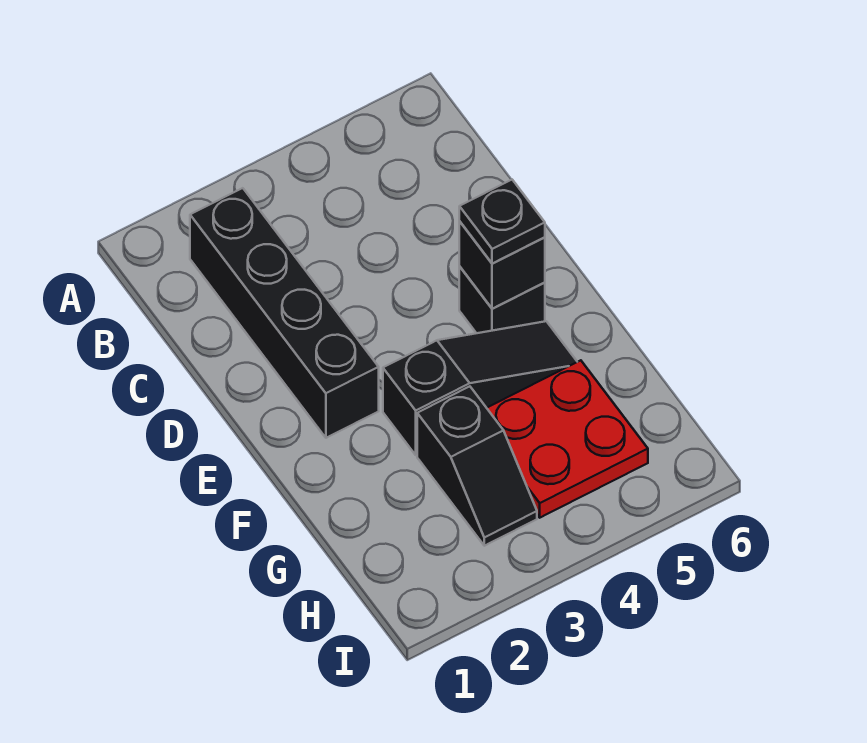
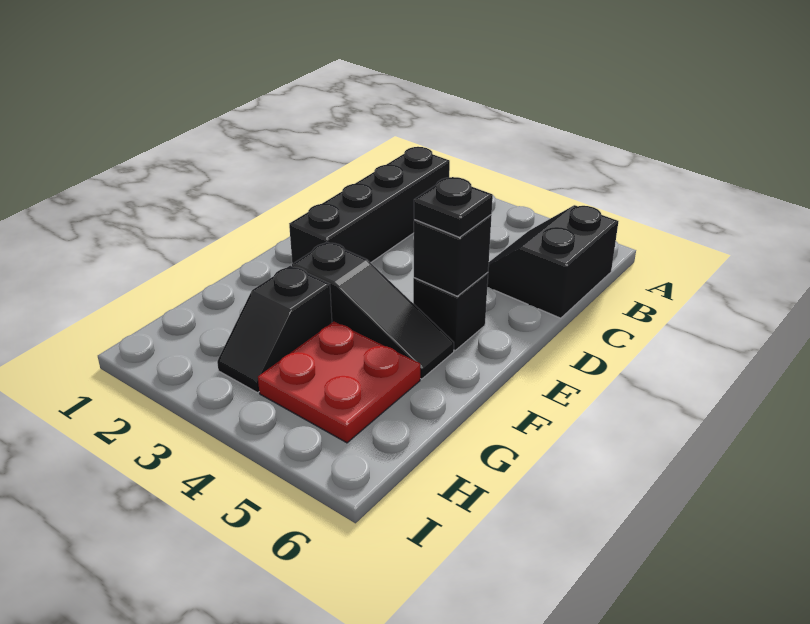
none -> black 2x2 slope [487,205,619,318]

